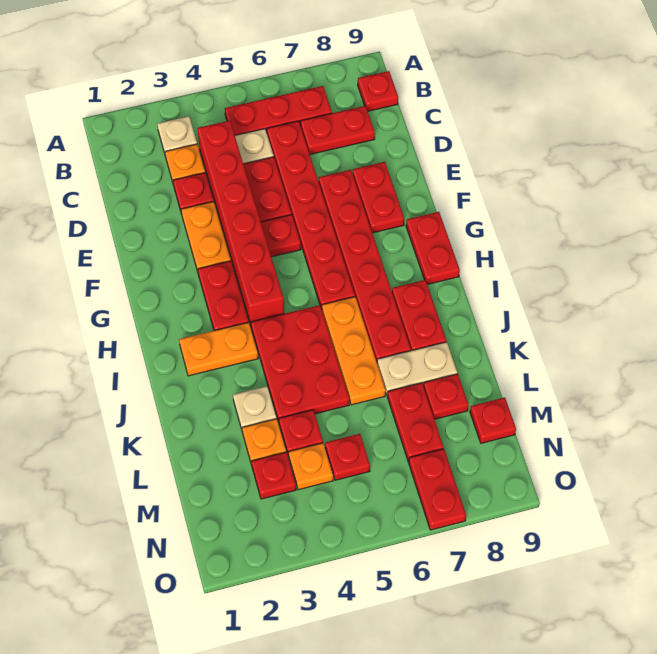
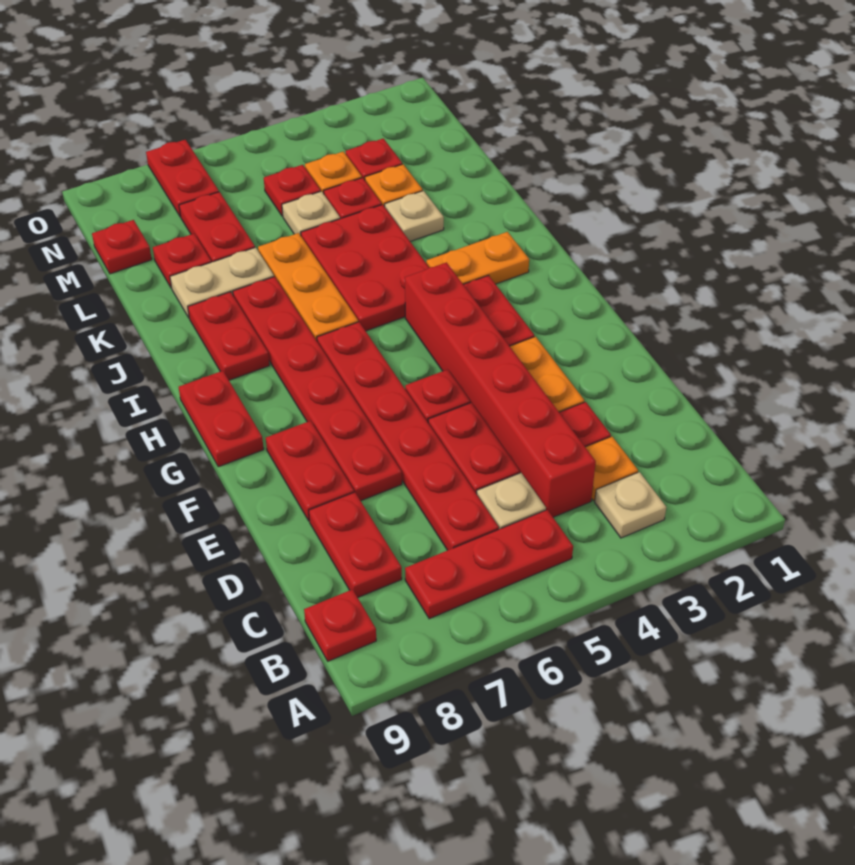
red 1x2 plate [301,106,375,154] -> red 1x2 plate turned to [309,492,402,597]
none -> tan 1x1 plate [282,191,340,235]

